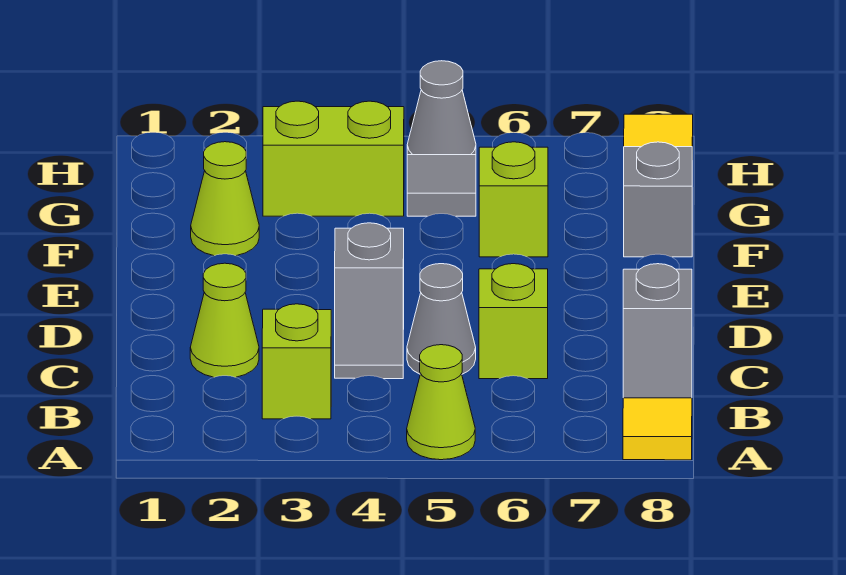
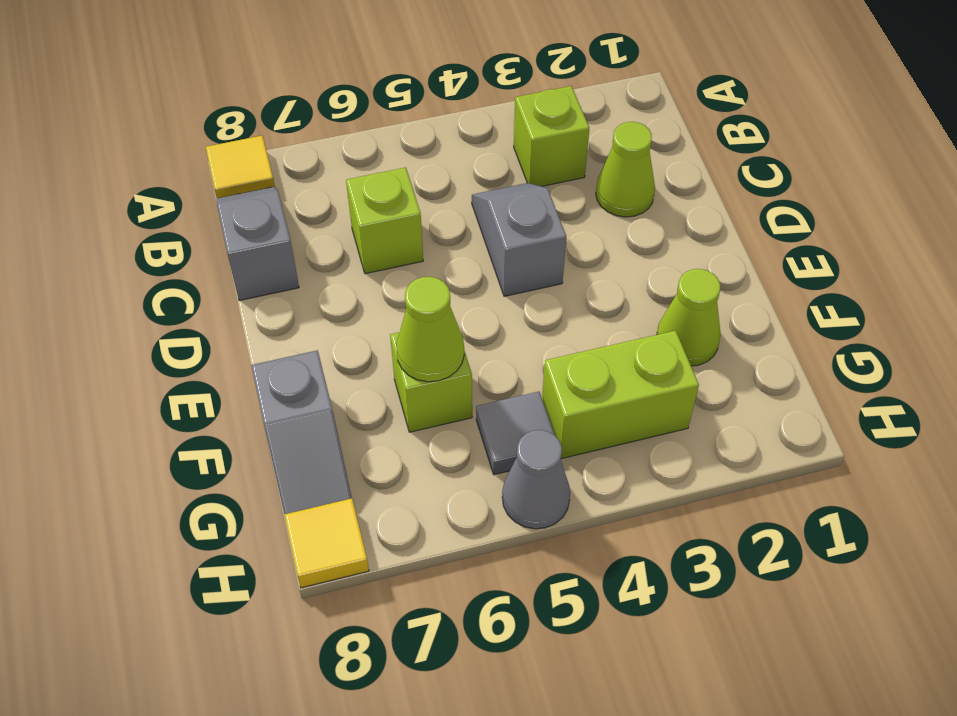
lime 1x1 cone [407,345,475,460] -> lime 1x1 cone moved to [396,277,464,382]
grey 1x1 cone [407,264,476,374] -> none

